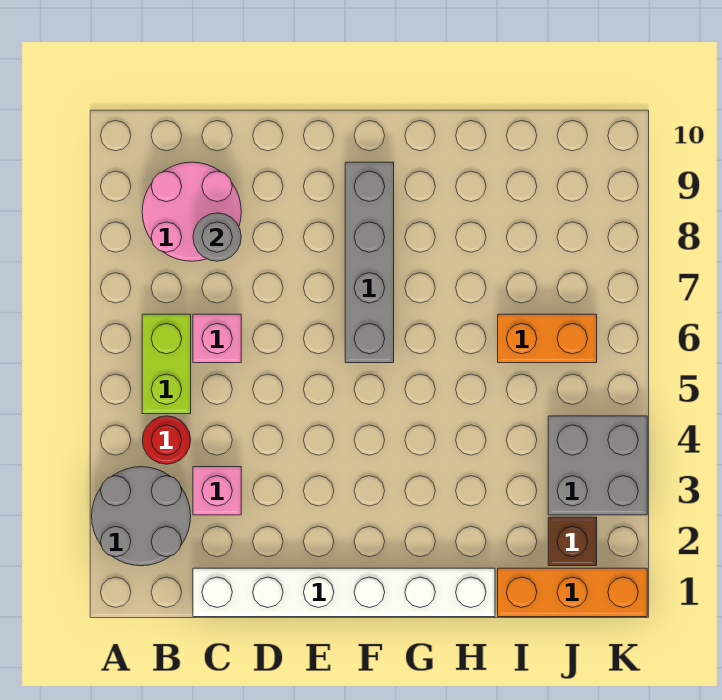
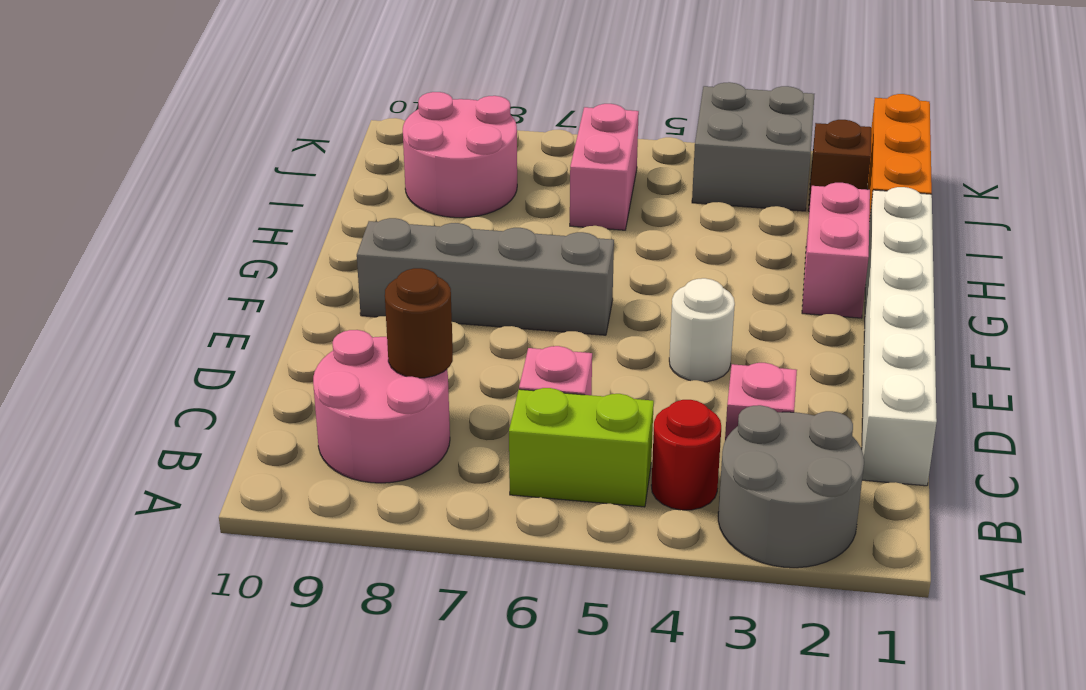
grey 1x1 round brick [193,213,241,261] -> brown 1x1 round brick [385,268,453,378]
none -> white 1x1 round brick [669,278,735,382]
none -> pink 1x2 brick [802,183,870,318]
orange 1x2 brick [498,314,597,363] -> pink 1x2 brick [570,104,639,230]
none -> pink 2x2 round brick [403,92,517,218]

